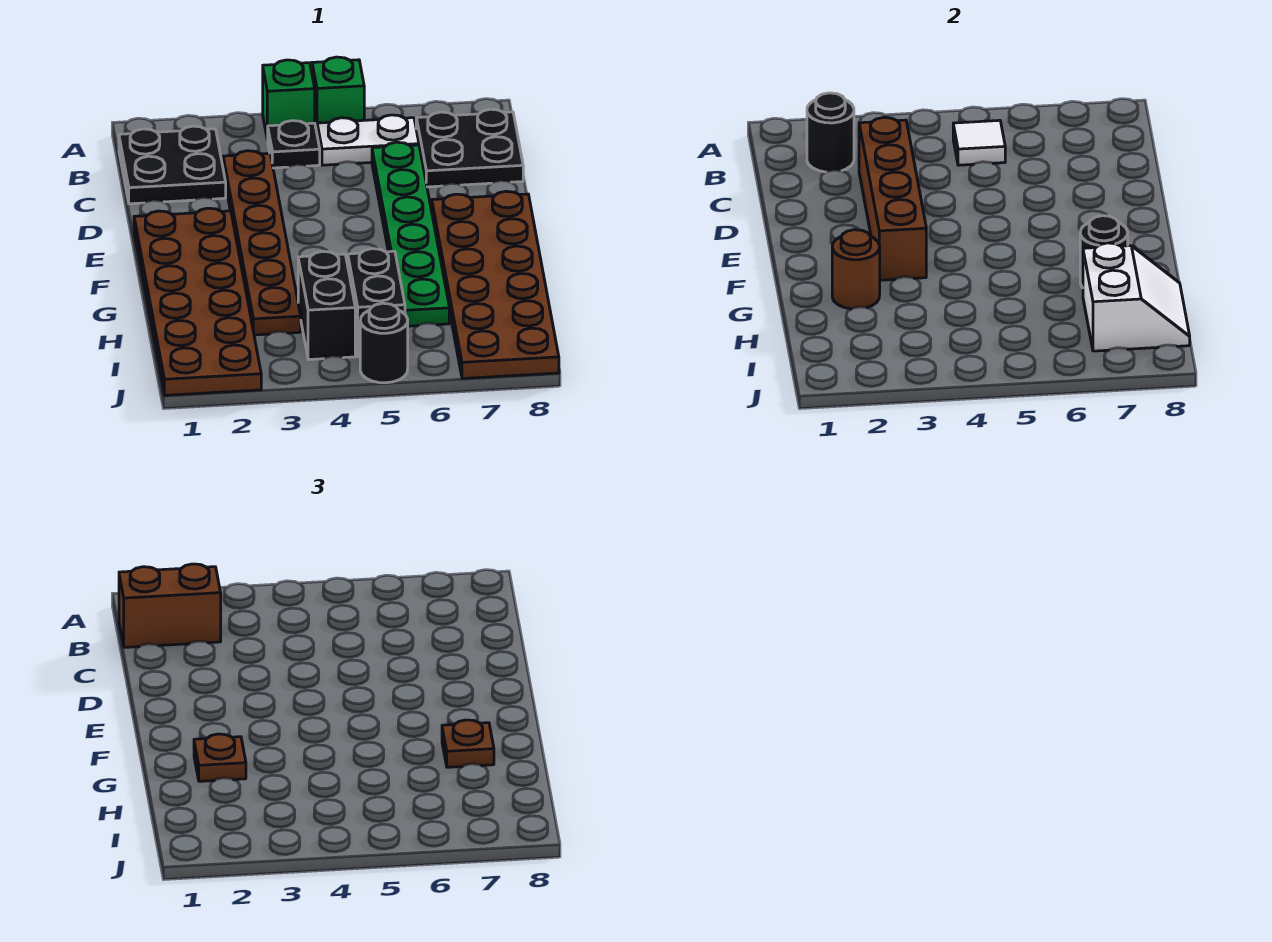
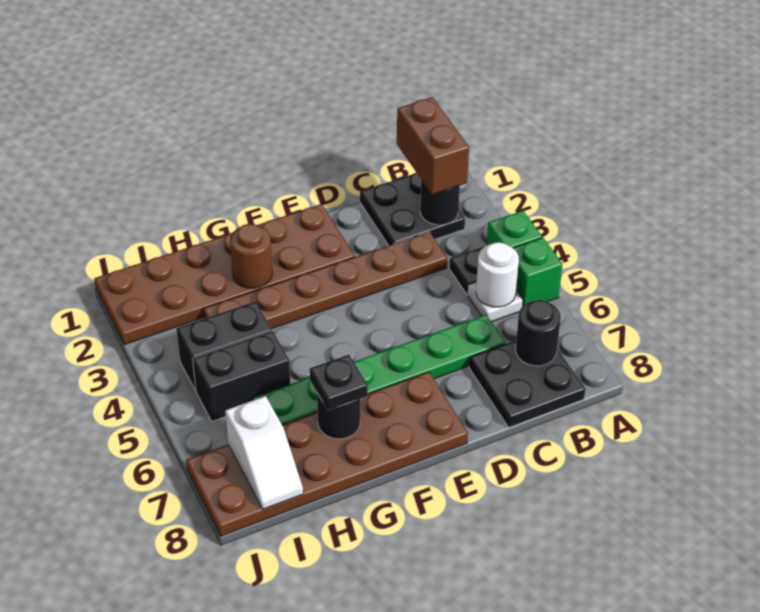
white 1x2 plate [317,115,419,165] -> white 1x1 plate [468,283,523,322]
white 1x1 tile [953,120,1005,165] -> white 1x1 round brick [476,242,519,307]
brown 1x4 brick [859,117,926,280] -> none
brown 1x1 plate [194,734,246,781] -> none
brown 1x1 plate [442,720,494,767] -> black 1x1 plate [309,355,368,410]
white 2x2 slope [1083,243,1190,351] -> white 1x2 slope [225,396,303,509]
black 1x1 round brick [360,303,408,383] -> black 1x1 round brick moved to [516,300,561,366]

